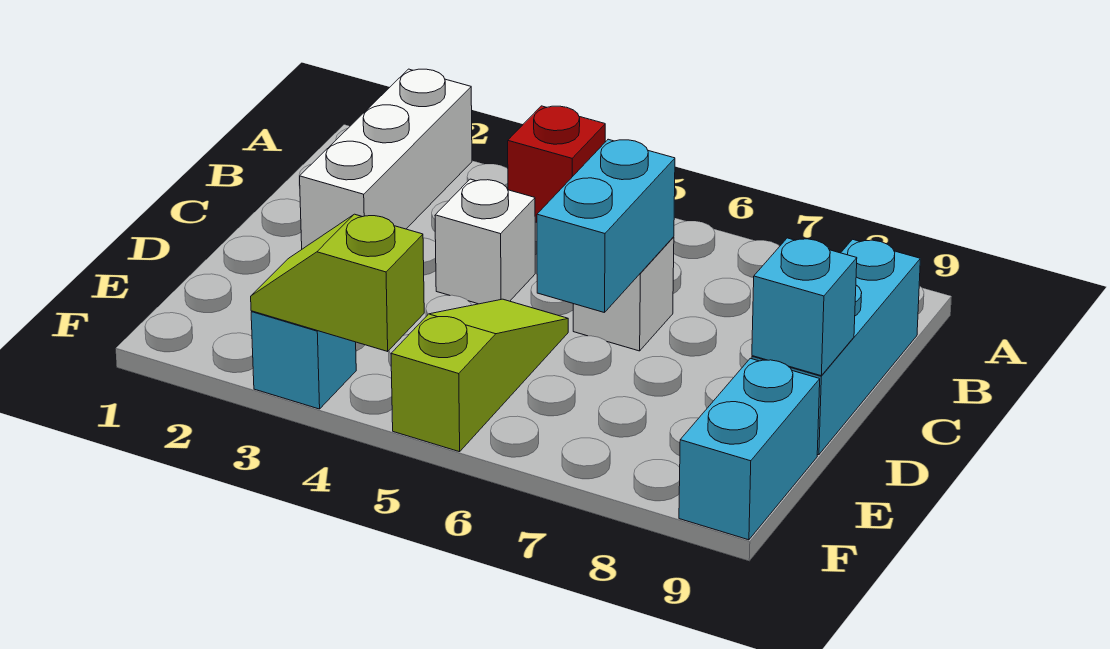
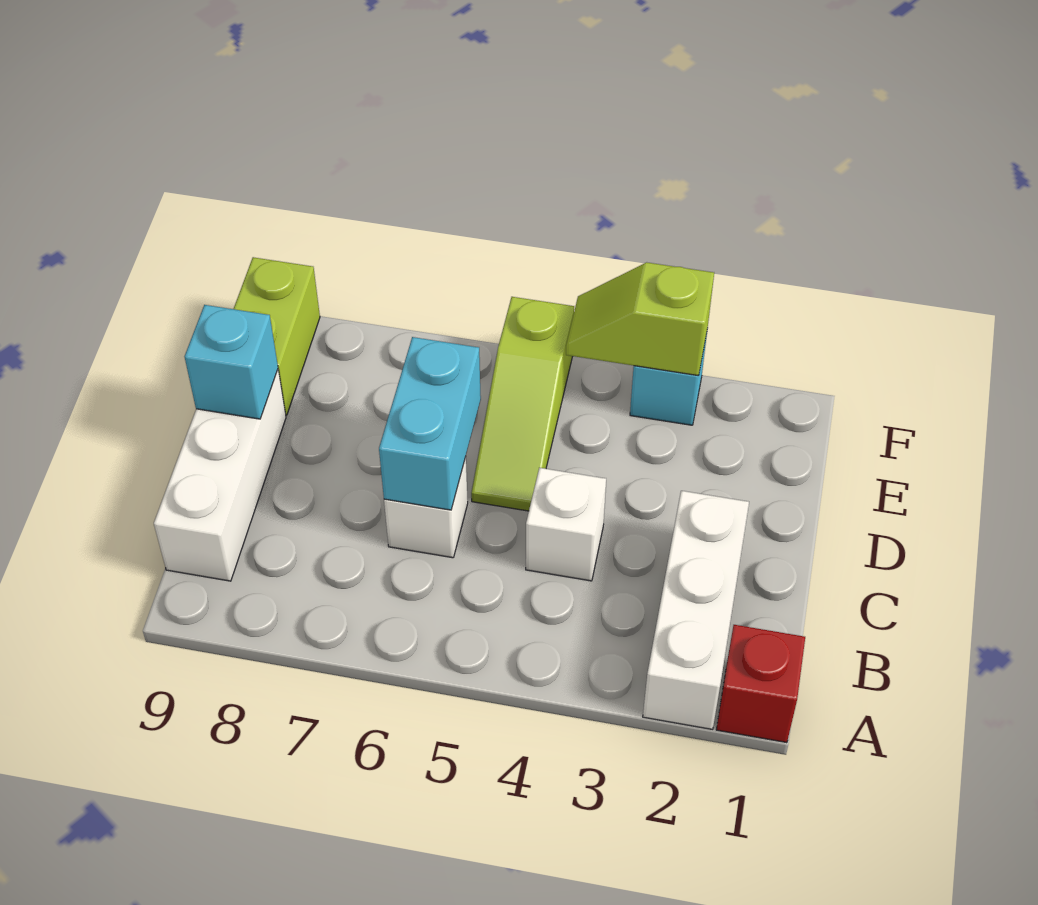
red 1x1 brick [508,106,605,223] -> red 1x1 brick moved to [716,625,805,743]
cyan 1x3 brick [752,239,920,455] -> white 1x3 brick [154,370,286,581]
cyan 1x2 brick [679,358,820,540] -> lime 1x2 brick [234,257,320,415]
lime 1x2 slope [251,214,424,351] -> lime 1x2 slope turned to [566,263,714,376]

